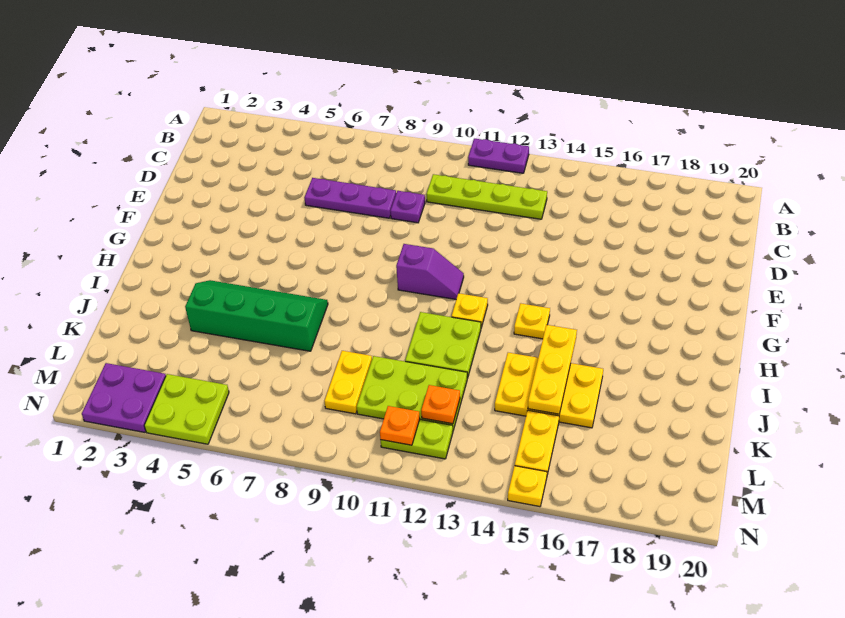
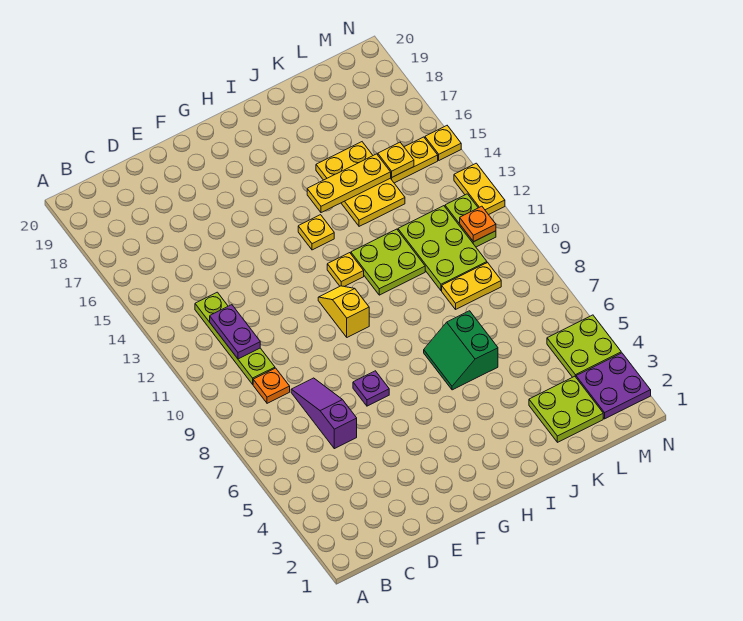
purple 1x2 plate [468,139,529,173] -> purple 1x2 plate moved to [210,305,260,359]
purple 1x3 plate [304,178,396,218] -> purple 1x3 slope [291,378,357,449]
purple 1x1 plate [390,191,425,223] -> purple 1x1 plate moved to [353,371,389,406]
purple 1x2 slope [396,244,464,299] -> yellow 1x2 slope [318,286,369,337]
green 2x4 slope [185,280,328,351] -> green 2x2 slope [424,311,498,390]
none -> lime 2x2 plate [529,376,603,442]
orange 1x1 plate [421,385,460,424] -> orange 1x1 plate moved to [253,368,290,403]
none -> yellow 1x1 plate [378,142,414,177]
none -> yellow 1x2 plate [454,163,505,215]

